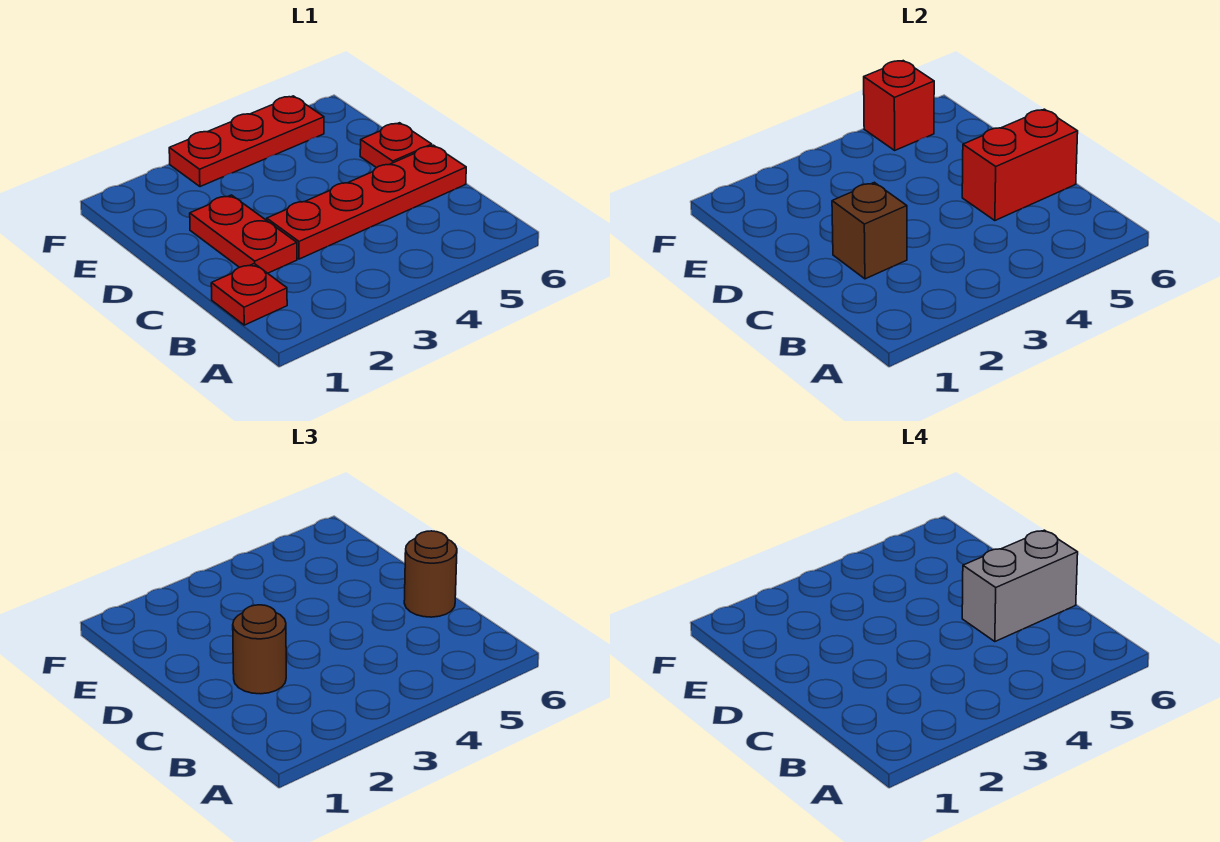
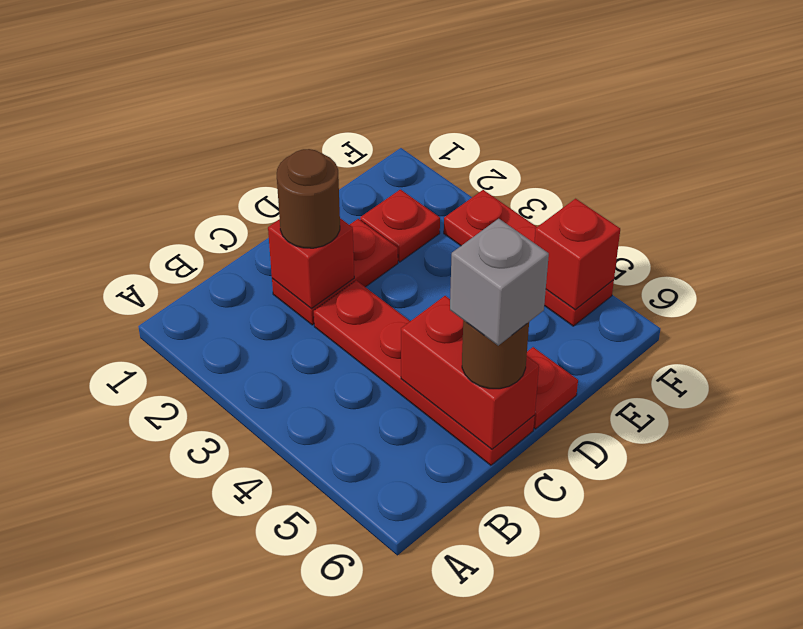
red 1x1 plate [211,264,287,325] -> red 1x1 plate moved to [360,189,440,262]
brown 1x1 brick [832,182,907,279] -> red 1x1 brick [268,218,354,309]
grey 1x2 brick [962,530,1078,642] -> grey 1x1 brick [450,219,549,346]

